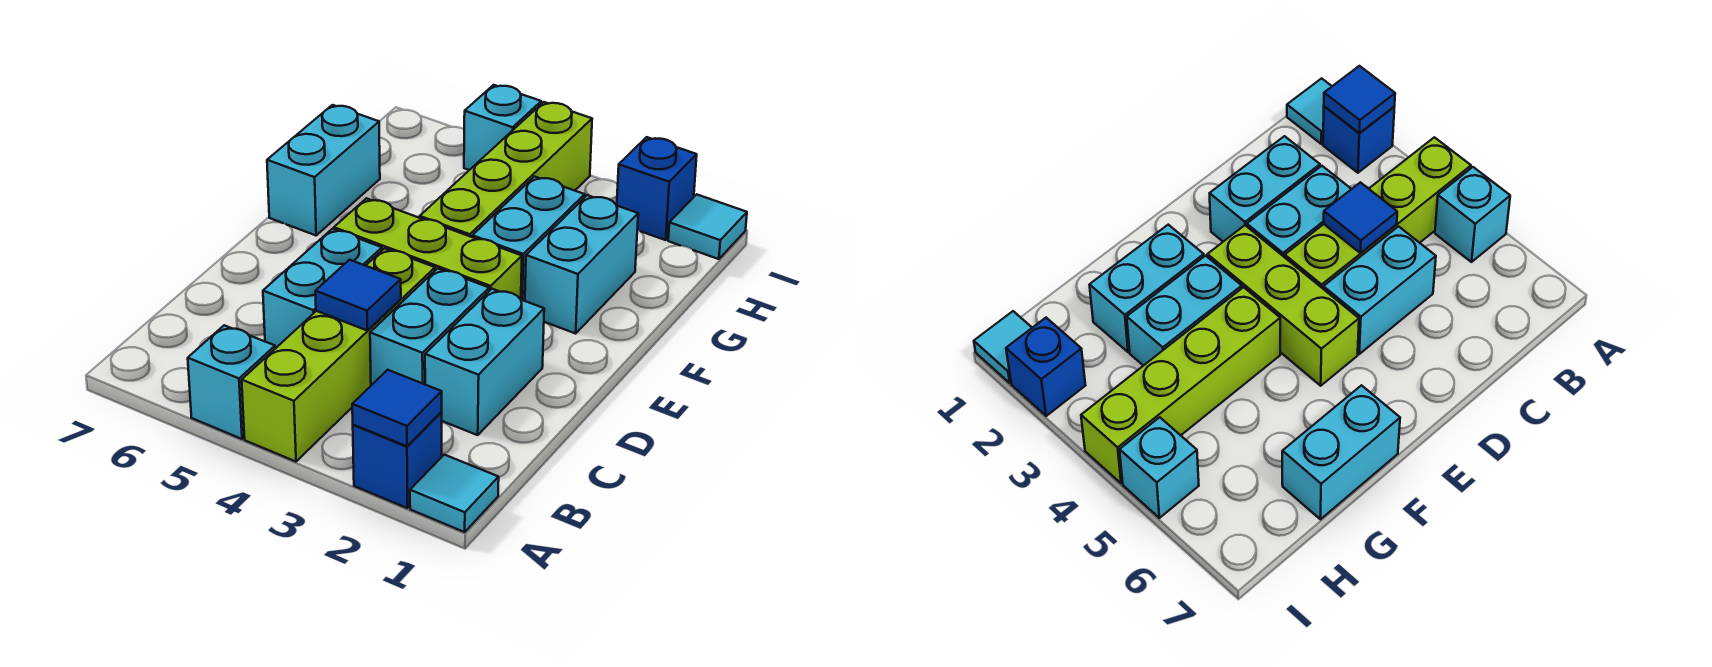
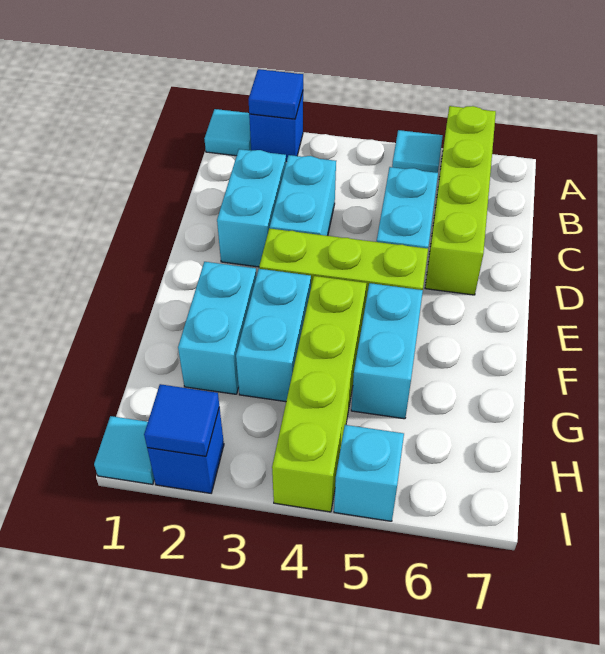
lime 1x4 brick [242,248,435,462] -> lime 1x4 brick moved to [425,106,496,295]
cyan 1x1 brick [188,325,275,439] -> cyan 1x1 tile [392,130,443,173]
blue 1x1 tile [315,260,401,330] -> blue 1x1 tile moved to [144,384,219,456]
cyan 1x2 brick [267,105,380,235] -> cyan 1x2 brick moved to [351,283,423,419]

